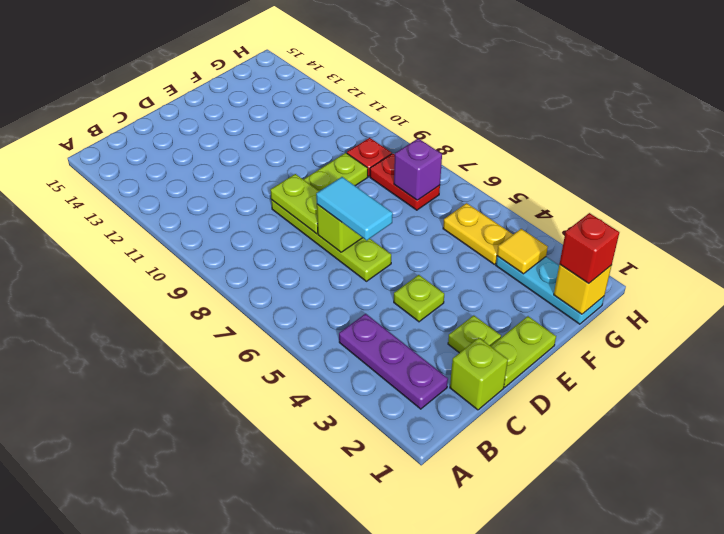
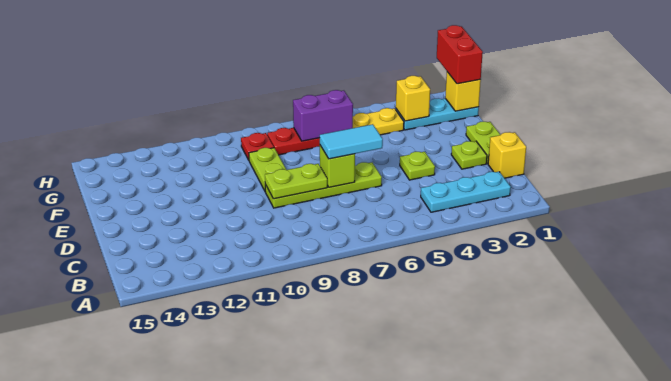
purple 1x3 plate [339,314,448,409] -> cyan 1x3 plate [421,172,511,212]
lime 1x1 brick [450,338,508,410] -> yellow 1x1 brick [488,132,526,178]
red 1x1 brick [560,213,619,283] -> red 1x2 brick [437,25,483,84]
yellow 1x1 tile [497,229,548,274] -> yellow 1x1 brick [396,76,430,121]
purple 1x1 brick [394,138,442,200] -> purple 1x2 brick [293,90,353,141]

